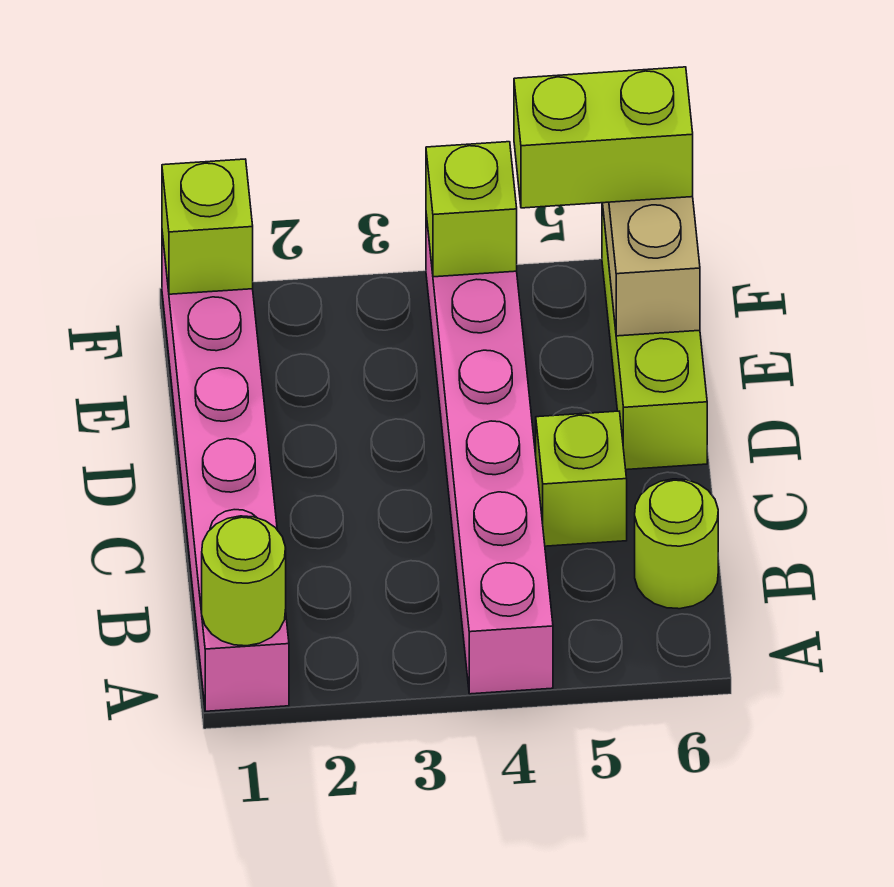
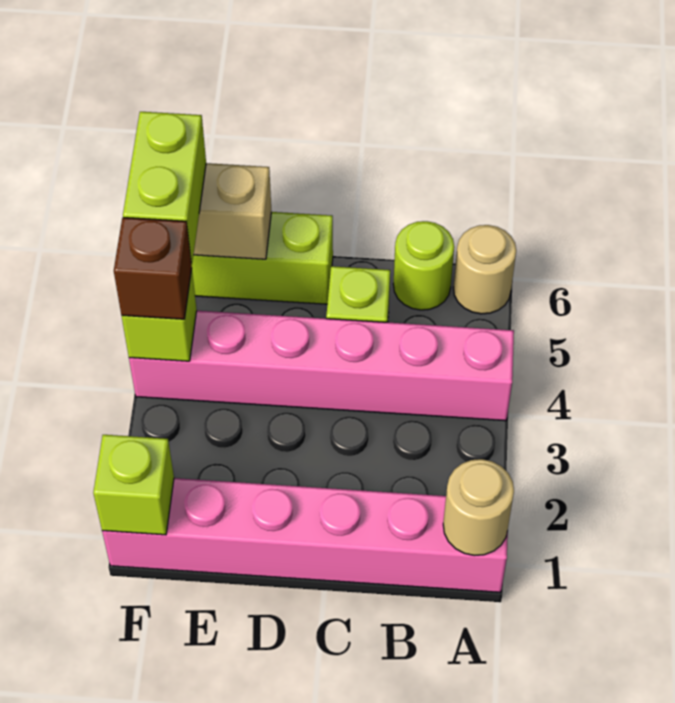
lime 1x1 round brick [202,516,286,646] -> tan 1x1 round brick [443,459,514,555]
none -> tan 1x1 round brick [454,225,516,314]
none -> brown 1x1 brick [114,218,192,319]

